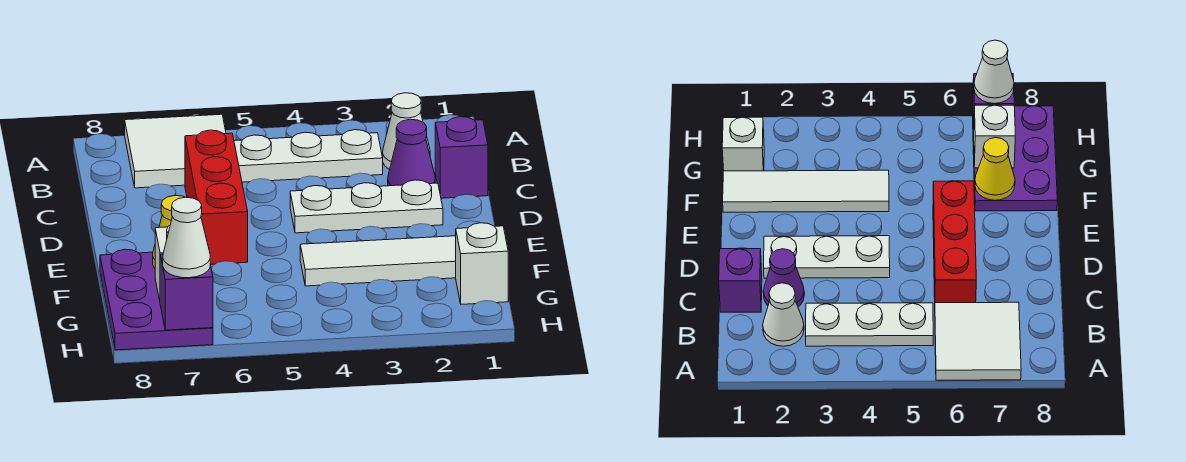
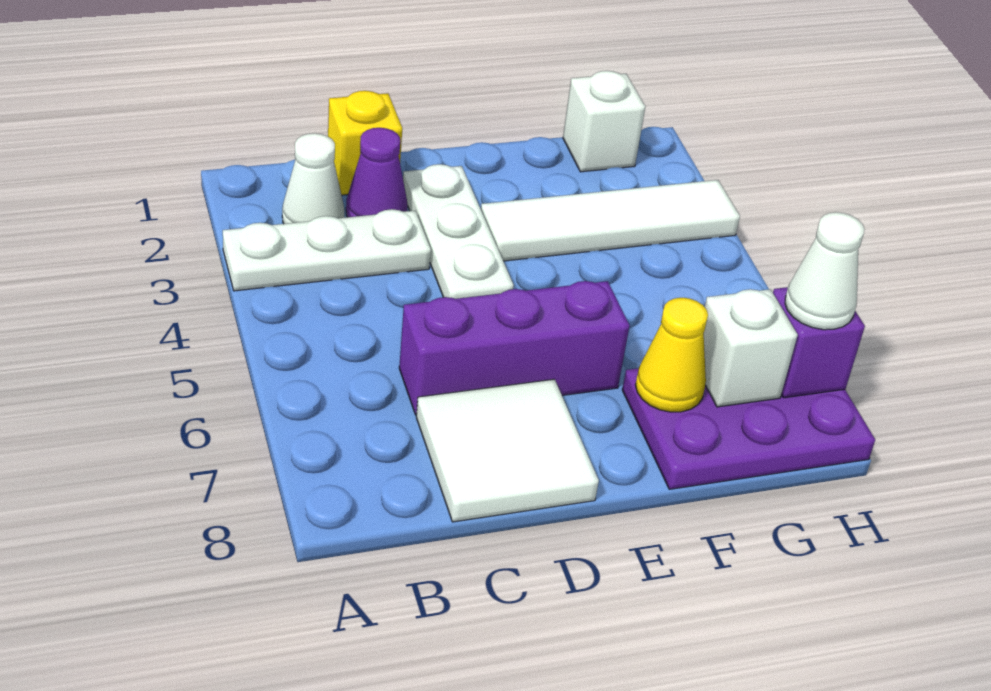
white 2x2 tile [125,114,226,188] -> white 2x2 tile moved to [416,379,599,522]
white 1x3 plate [234,130,383,182] -> white 1x3 plate turned to [223,209,431,291]
purple 1x1 brick [435,117,488,198] -> yellow 1x1 brick [328,91,402,195]
red 1x3 brick [185,130,248,264] -> purple 1x3 brick [399,281,630,415]
white 1x4 tile [300,236,456,286] -> white 1x4 tile turned to [481,180,740,261]

